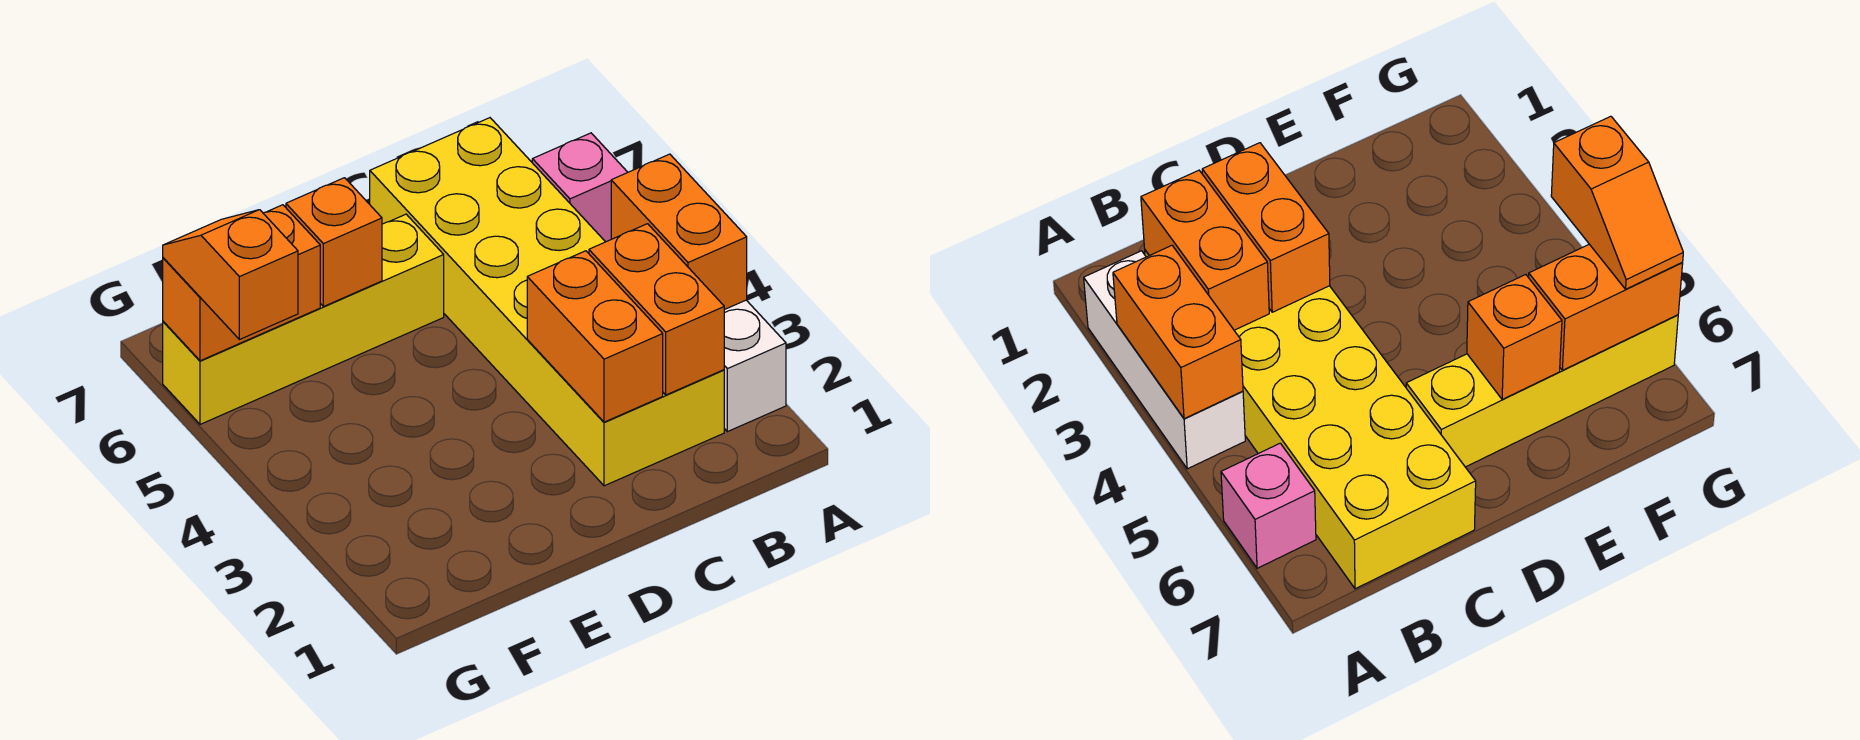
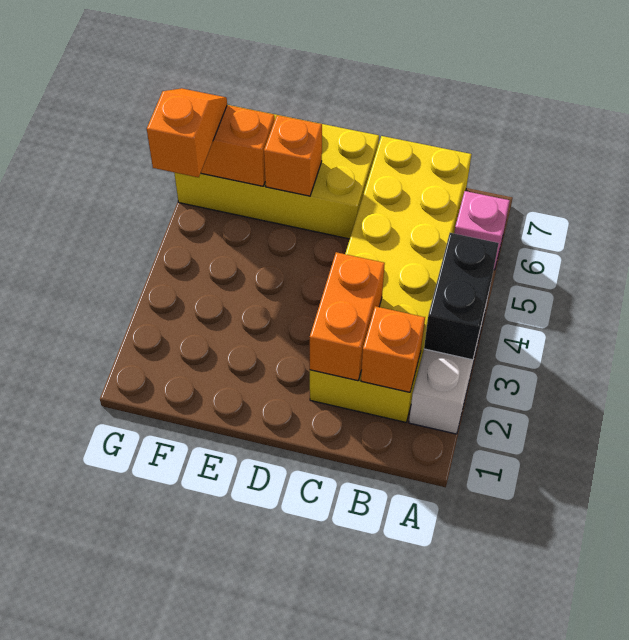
orange 1x2 brick [611,154,747,310] -> black 1x2 brick [424,233,499,360]
orange 1x2 brick [589,224,724,395] -> orange 1x1 brick [361,306,425,392]
yellow 1x4 brick [163,214,444,424] -> yellow 2x4 brick [174,105,379,239]

